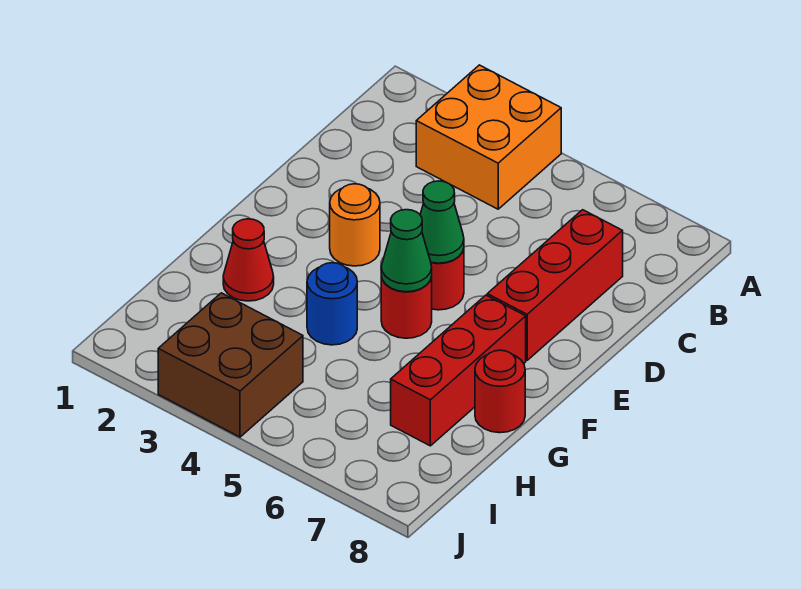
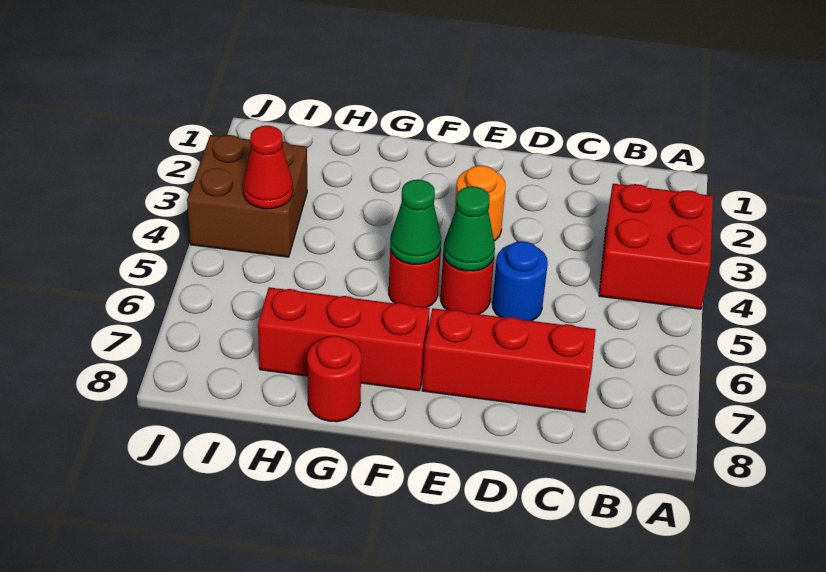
orange 2x2 brick [416,65,561,209] -> red 2x2 brick [599,184,713,309]
red 1x1 cone [223,219,274,301] -> red 1x1 cone moved to [243,126,293,209]
blue 1x1 round brick [307,263,357,345] -> blue 1x1 round brick moved to [492,241,548,321]

